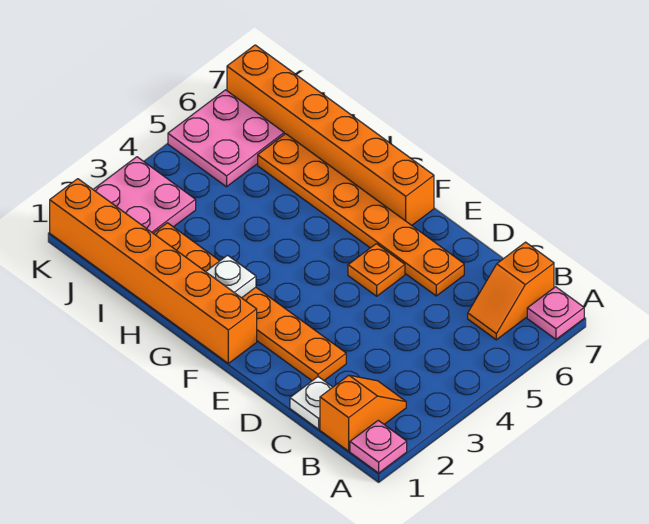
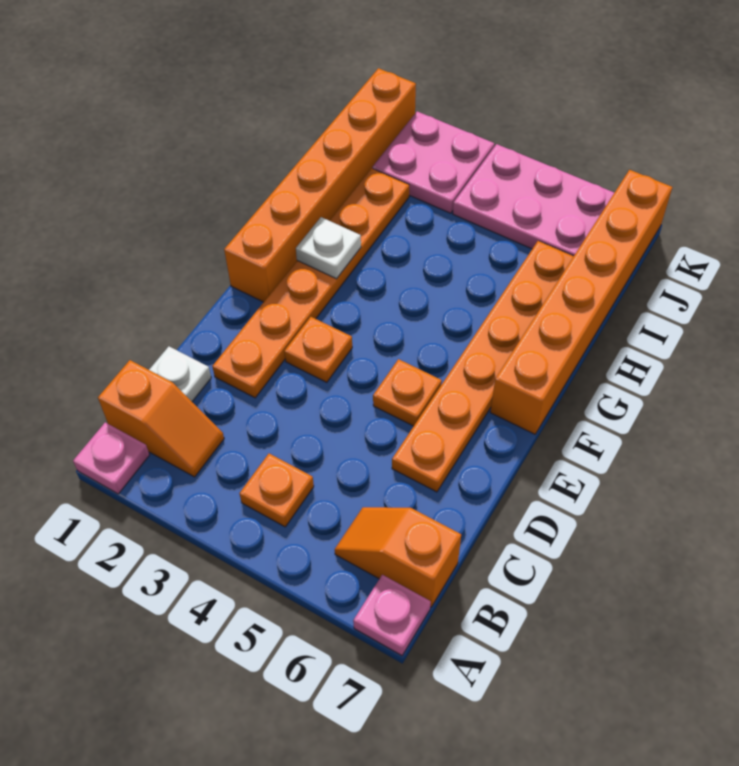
none -> orange 1x1 plate [240,454,314,527]
none -> orange 1x1 plate [284,317,352,382]
pink 2x2 plate [168,90,284,187] -> pink 2x3 plate [453,144,614,256]

